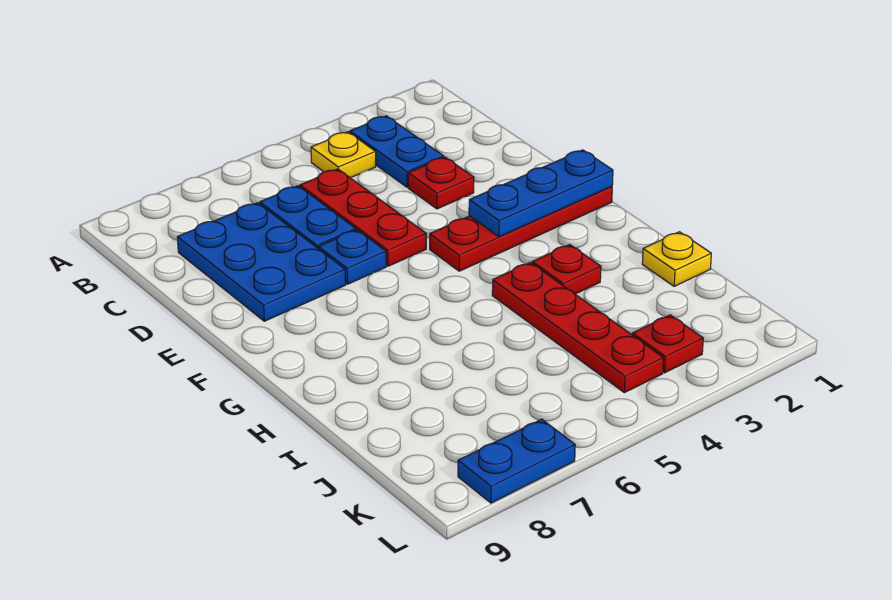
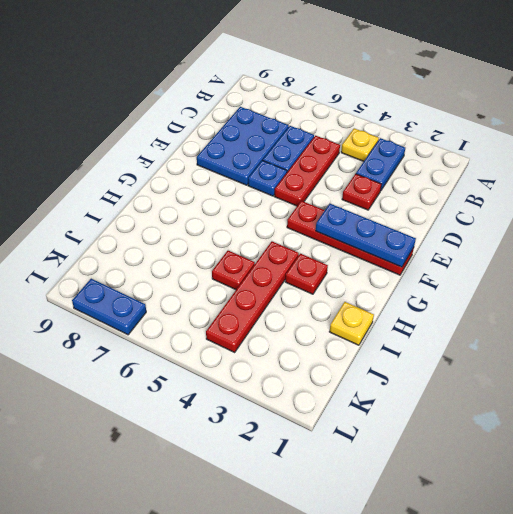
red 1x1 plate [632,315,703,373] -> red 1x1 plate moved to [212,251,255,290]

